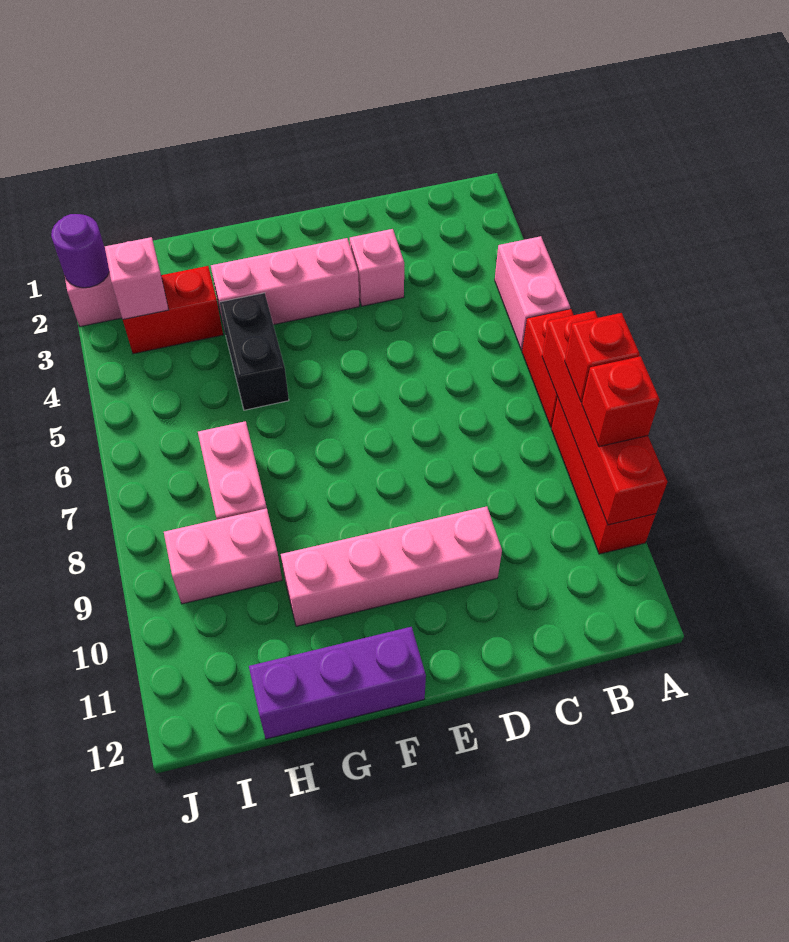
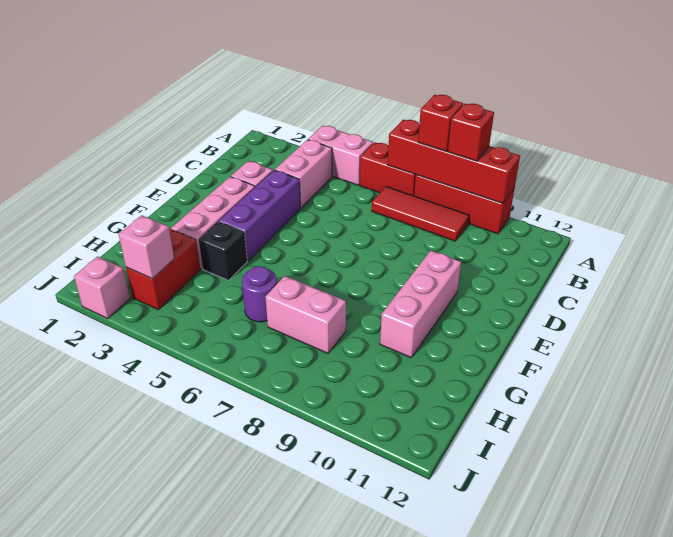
none -> red 1x3 tile [372,187,469,241]
pink 1x4 brick [281,506,502,626] -> pink 1x3 brick [380,251,461,358]
purple 1x3 brick [249,627,426,739] -> purple 1x3 brick moved to [219,170,300,261]
black 1x2 brick [220,293,289,410] -> black 1x1 brick [198,221,247,280]
pink 1x2 brick [164,508,282,604] -> pink 1x2 brick moved to [275,140,332,208]
purple 1x1 round brick [51,214,109,288] -> purple 1x1 round brick moved to [242,266,277,322]

